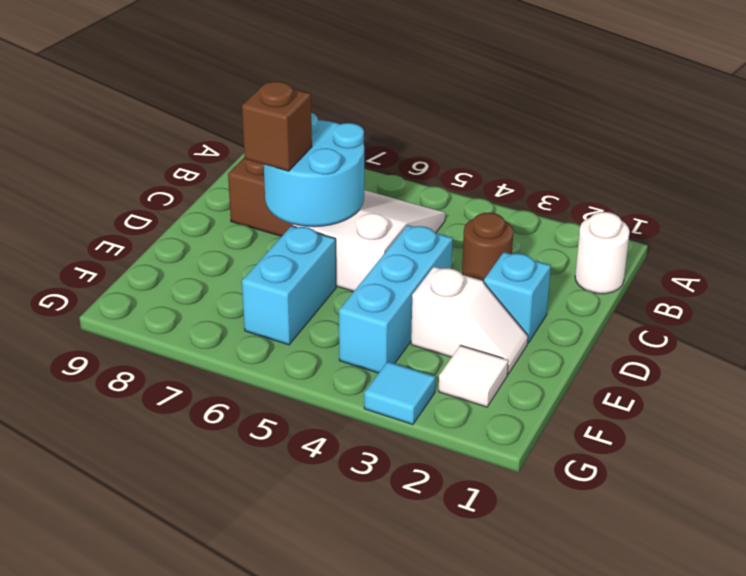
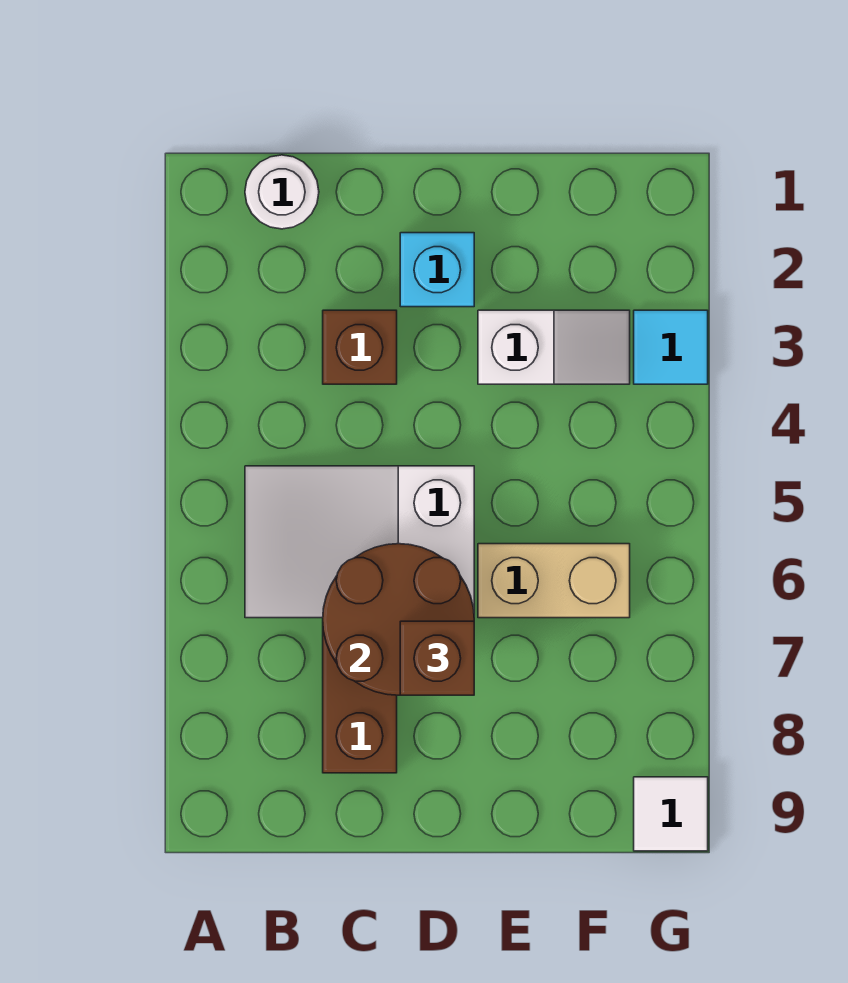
brown 1x1 round brick [462,212,513,282] -> brown 1x1 brick [323,310,397,384]
cyan 2x2 round brick [264,113,364,227] -> brown 2x2 round brick [323,544,474,695]
cyan 1x3 brick [339,225,453,373] -> none
white 1x2 slope [411,267,528,374] -> white 1x2 slope turned to [478,310,630,384]
cyan 1x2 brick [242,226,336,345] -> tan 1x2 brick [478,544,630,618]
white 1x1 tile [439,345,508,407] -> white 1x1 tile moved to [634,777,708,851]

